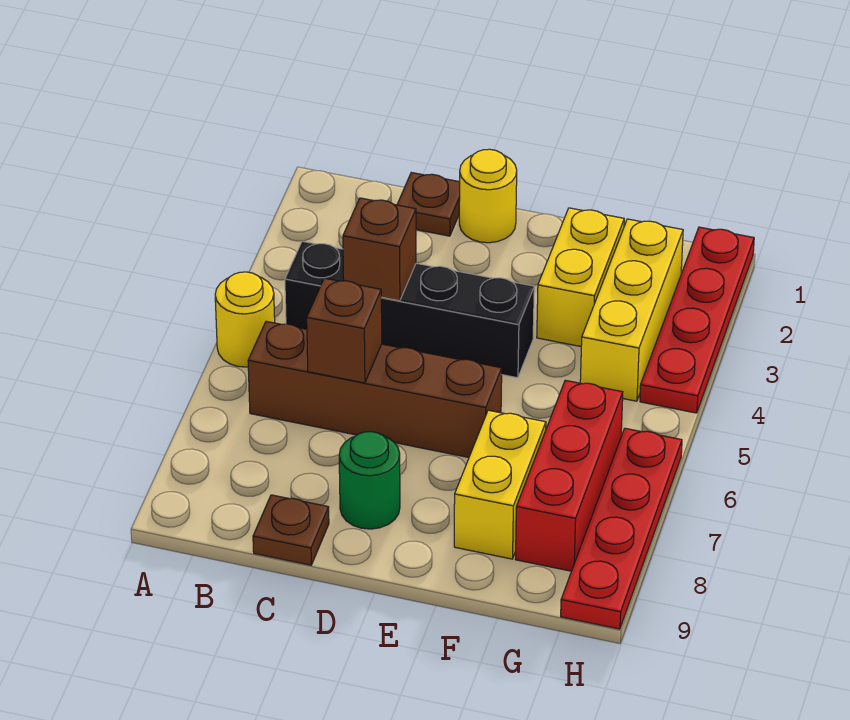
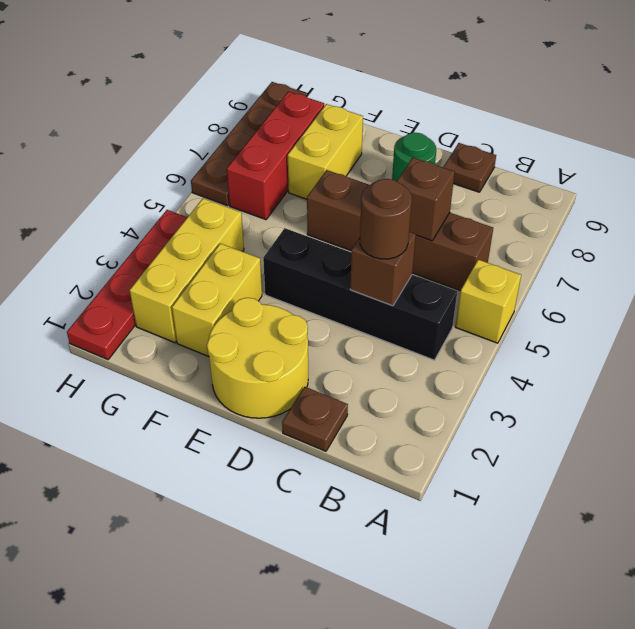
yellow 1x1 round brick [215,272,275,367] -> yellow 1x1 brick [456,260,521,343]
none -> brown 1x1 round brick [360,179,412,259]
yellow 1x1 round brick [459,149,517,243] -> yellow 2x2 round brick [207,298,308,418]
red 1x4 plate [561,428,682,629] -> brown 1x4 plate [191,82,306,206]

